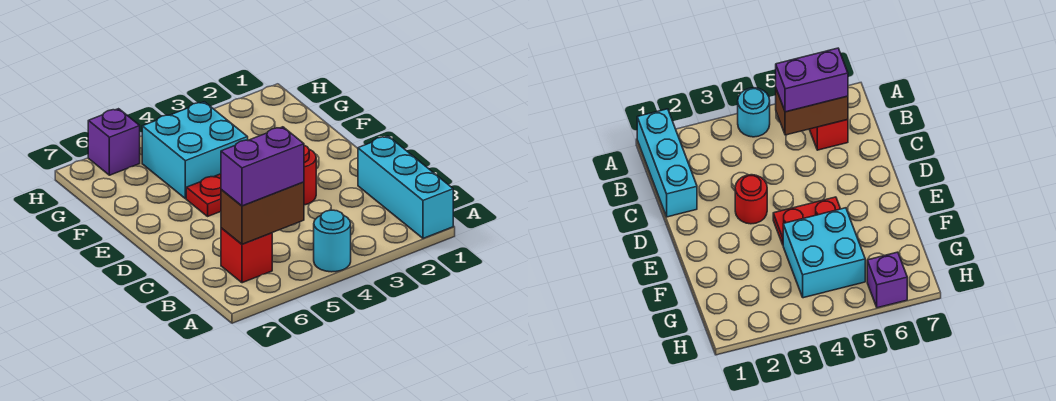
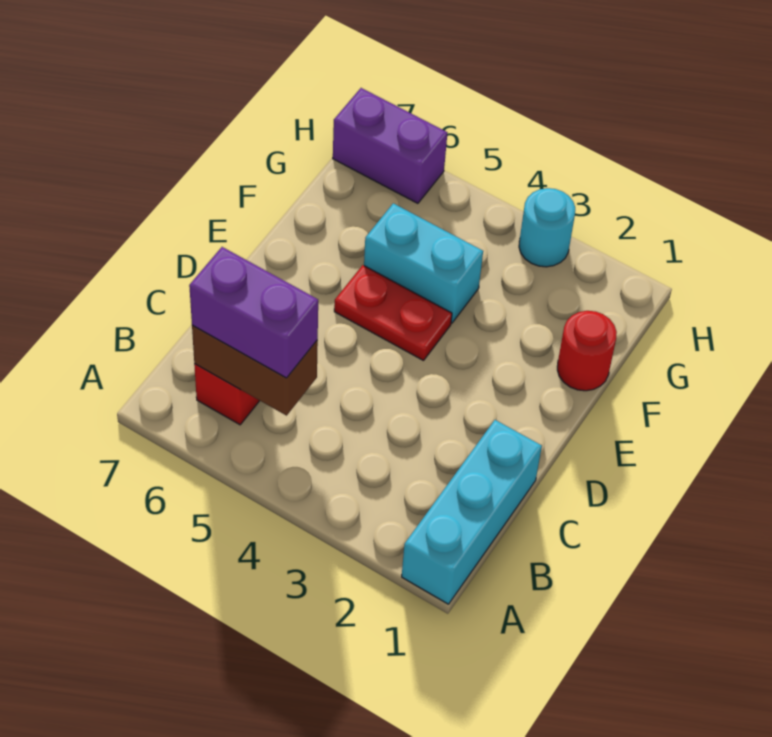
cyan 1x1 round brick [314,210,351,272] -> cyan 1x1 round brick moved to [519,188,575,267]
red 1x1 round brick [304,145,316,205] -> red 1x1 round brick moved to [557,311,617,391]
cyan 2x2 brick [142,102,248,199] -> cyan 1x2 brick [364,203,483,323]
purple 1x1 brick [88,109,140,175] -> purple 1x2 brick [333,88,447,203]

